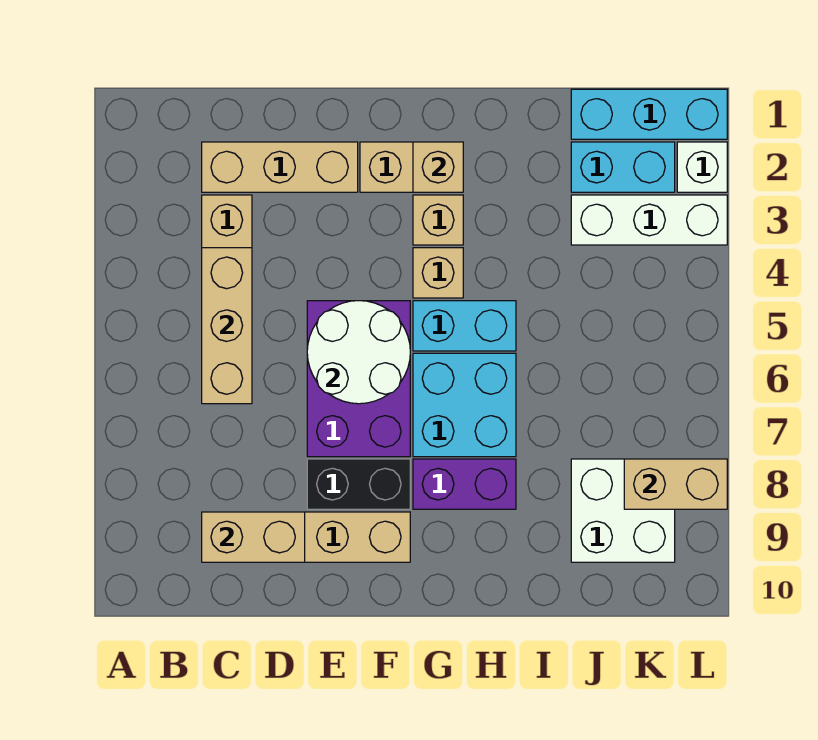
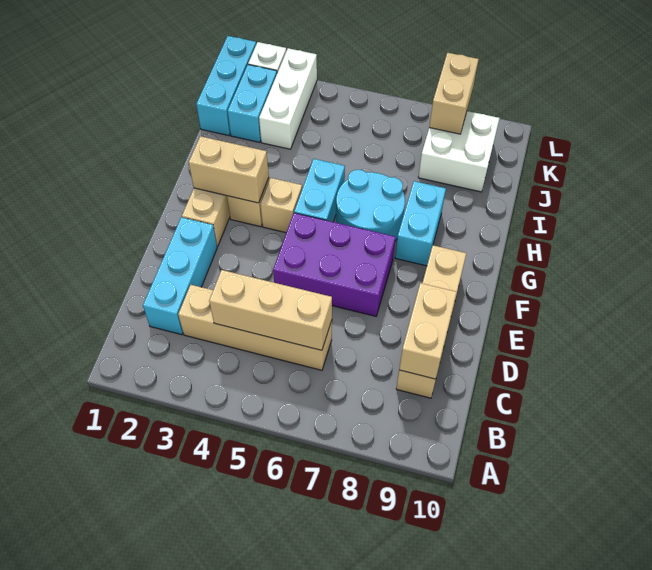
tan 1x3 brick [202,142,358,192] -> cyan 1x3 brick [143,217,217,335]
white 2x2 round brick [307,301,410,404] -> none
black 1x2 brick [307,459,410,509] -> none
tan 1x1 brick [413,142,463,192] -> tan 1x2 brick [189,136,269,203]
cyan 2x2 brick [413,353,516,457] -> cyan 2x2 round brick [336,170,405,241]
purple 1x2 brick [413,459,516,509] -> cyan 1x2 brick [395,181,446,266]

